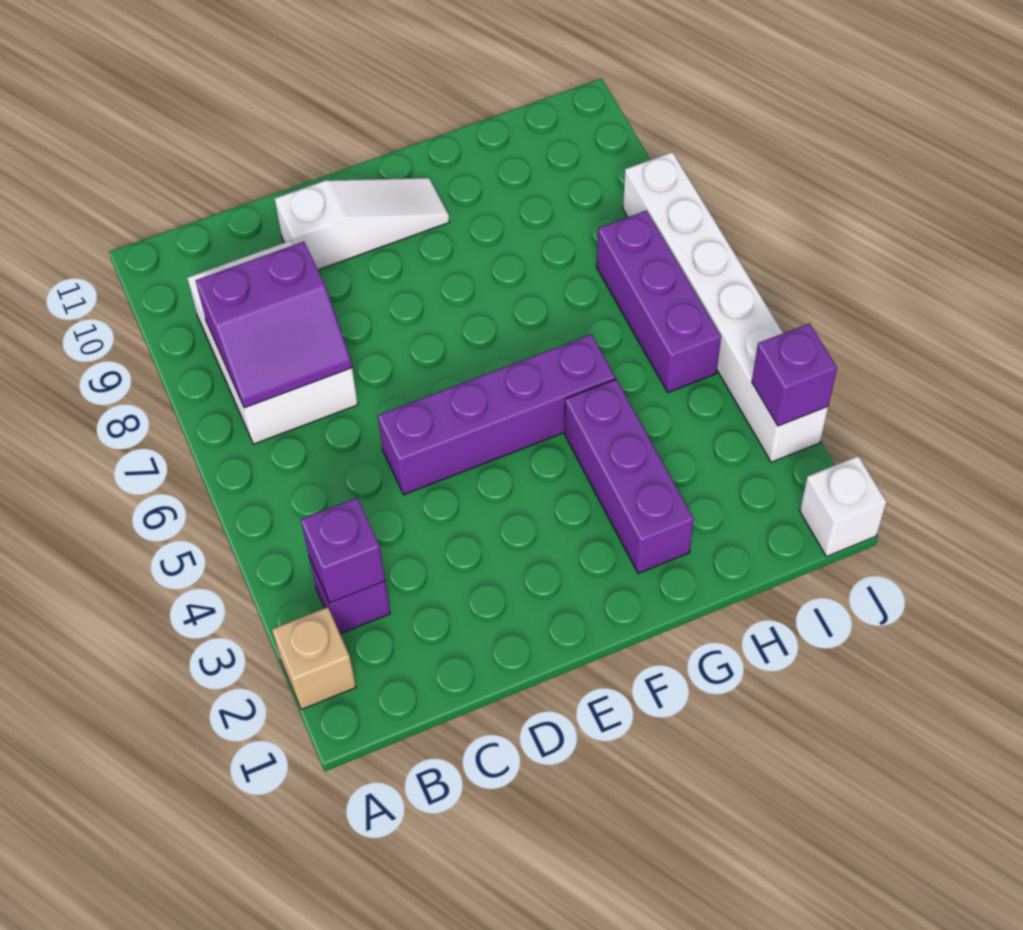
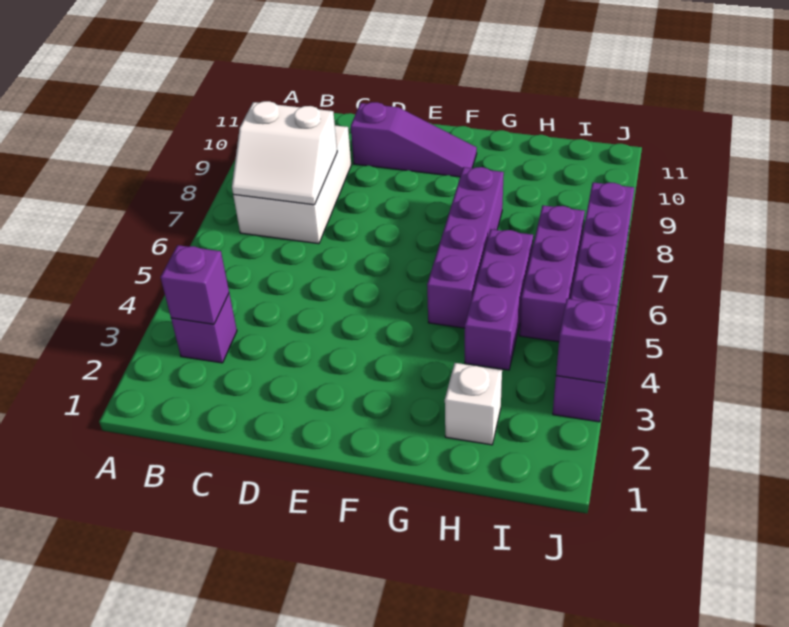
tan 1x1 brick [272,607,356,710] -> none
purple 2x2 slope [196,242,352,408] -> white 2x2 slope [232,101,337,205]
purple 1x4 brick [378,334,615,494] -> purple 1x4 brick turned to [427,167,504,328]
white 1x3 slope [274,178,449,270] -> purple 1x3 slope [351,102,477,177]
purple 1x3 brick [565,379,694,573] -> purple 1x3 brick moved to [465,229,533,370]
white 1x1 brick [800,456,887,557] -> white 1x1 brick moved to [445,363,502,445]
white 1x6 brick [623,152,828,462] -> purple 1x6 brick [553,182,634,422]

